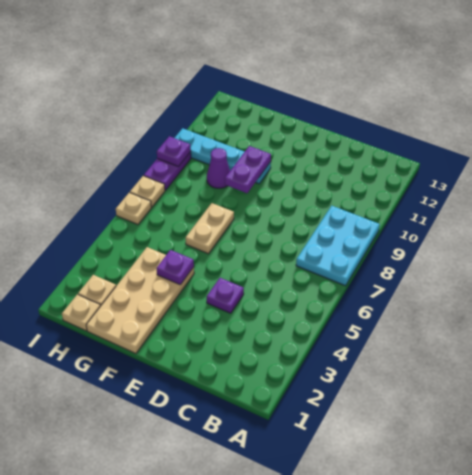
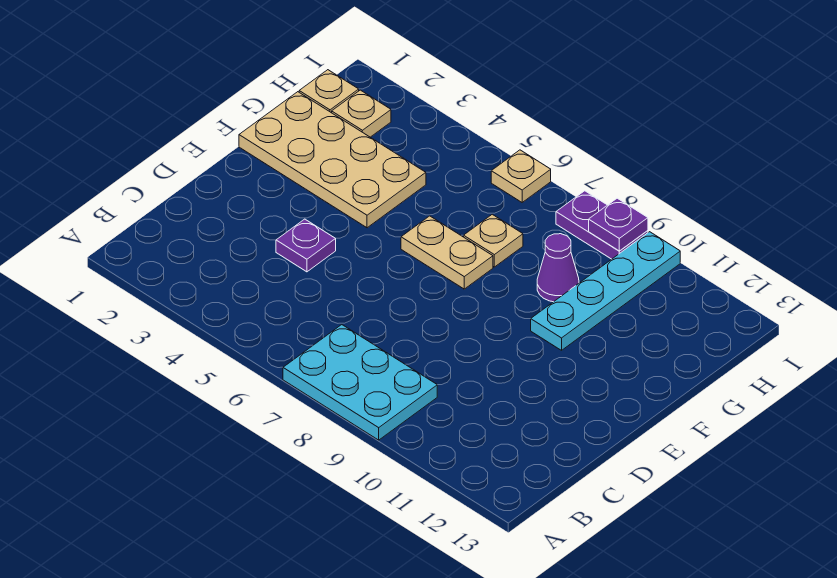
purple 1x1 plate [156,250,194,285] -> none
purple 1x2 plate [225,146,271,193] -> none
tan 1x1 plate [130,176,165,207] -> tan 1x1 plate moved to [464,214,523,267]

